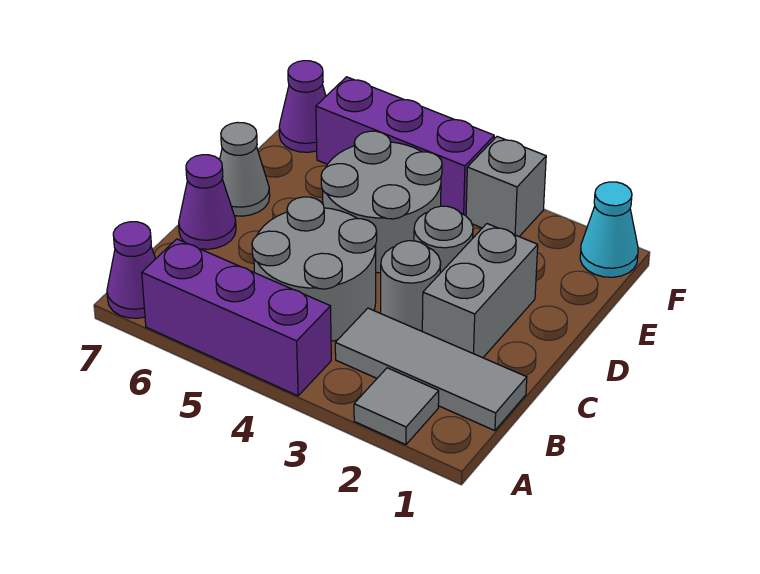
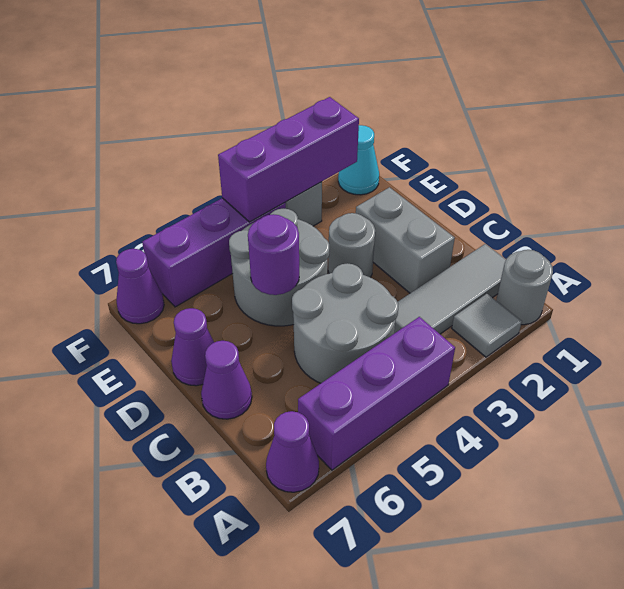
grey 1x1 round brick [381,241,441,331] -> grey 1x1 round brick moved to [496,250,553,325]
none -> purple 1x1 round brick [248,214,299,295]
grey 1x1 cone [220,122,270,216] -> purple 1x1 cone [171,308,214,386]
none -> purple 1x3 brick [218,97,359,222]

